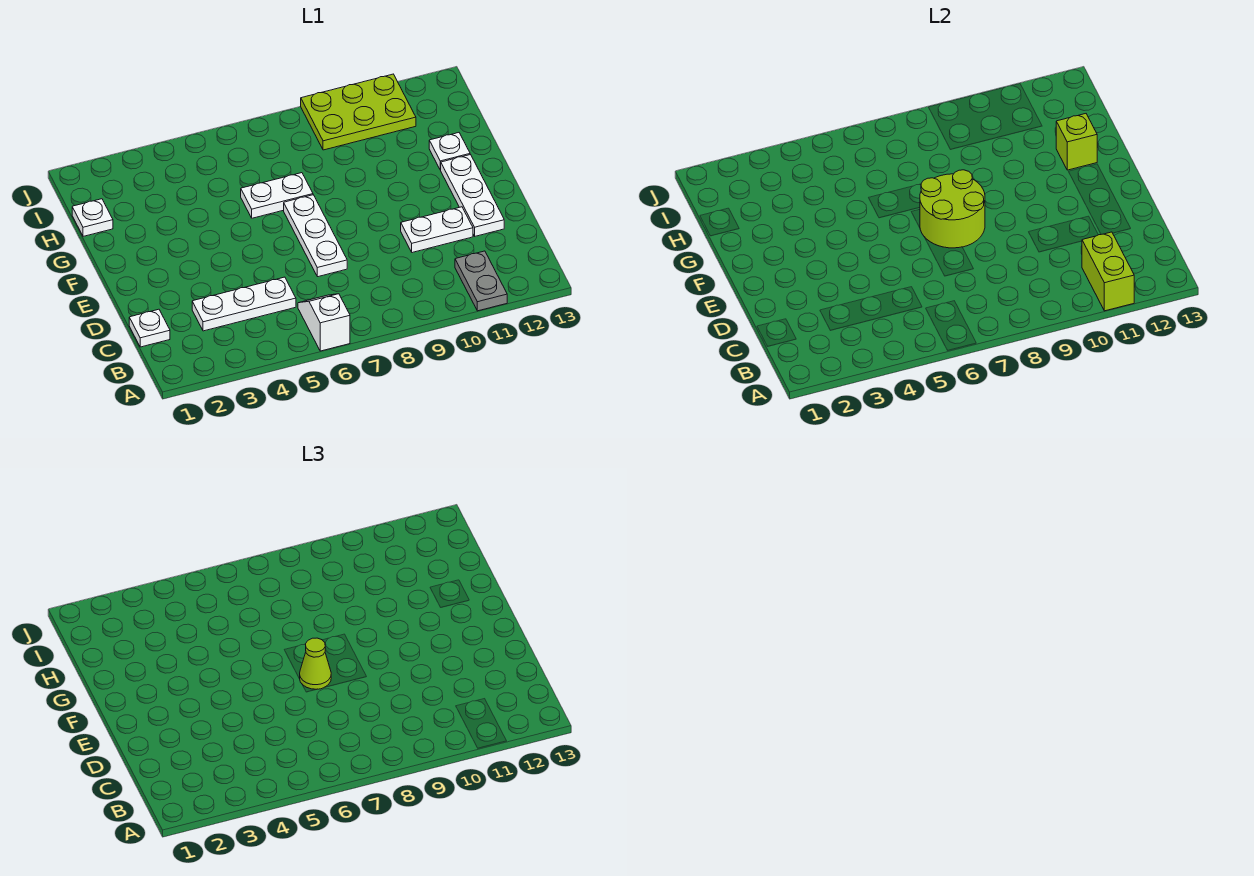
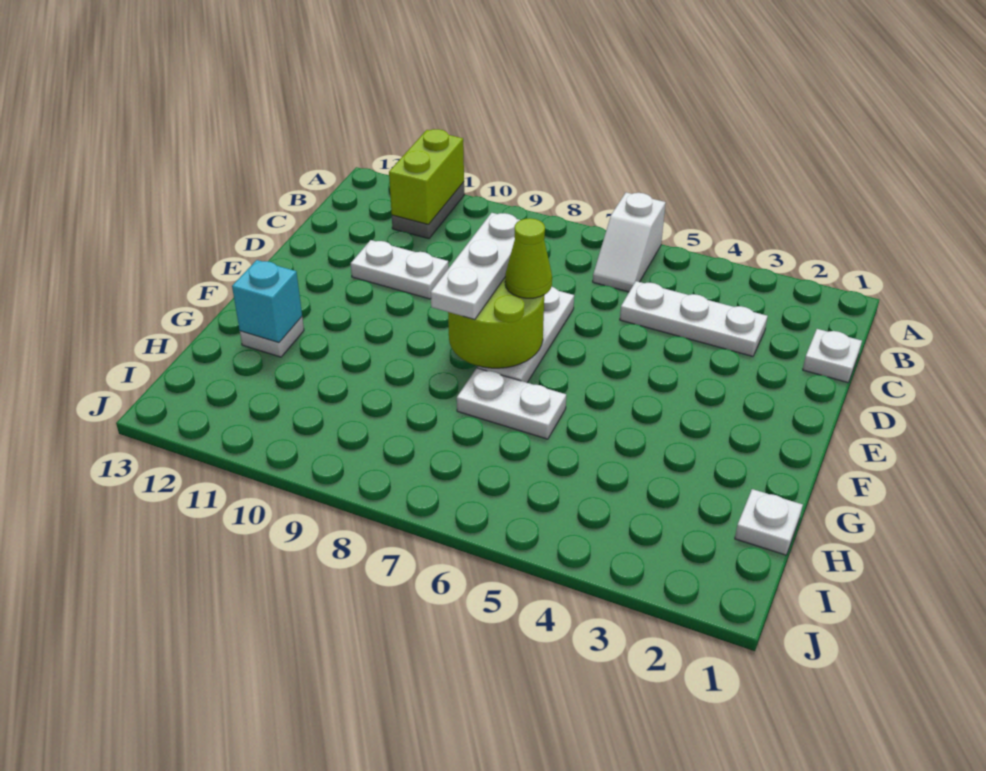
white 1x3 plate [441,155,504,236] -> white 1x3 plate moved to [431,213,520,320]
lime 1x1 brick [1056,114,1097,170] -> cyan 1x1 brick [232,260,302,343]
lime 2x3 plate [301,74,416,150] -> none

